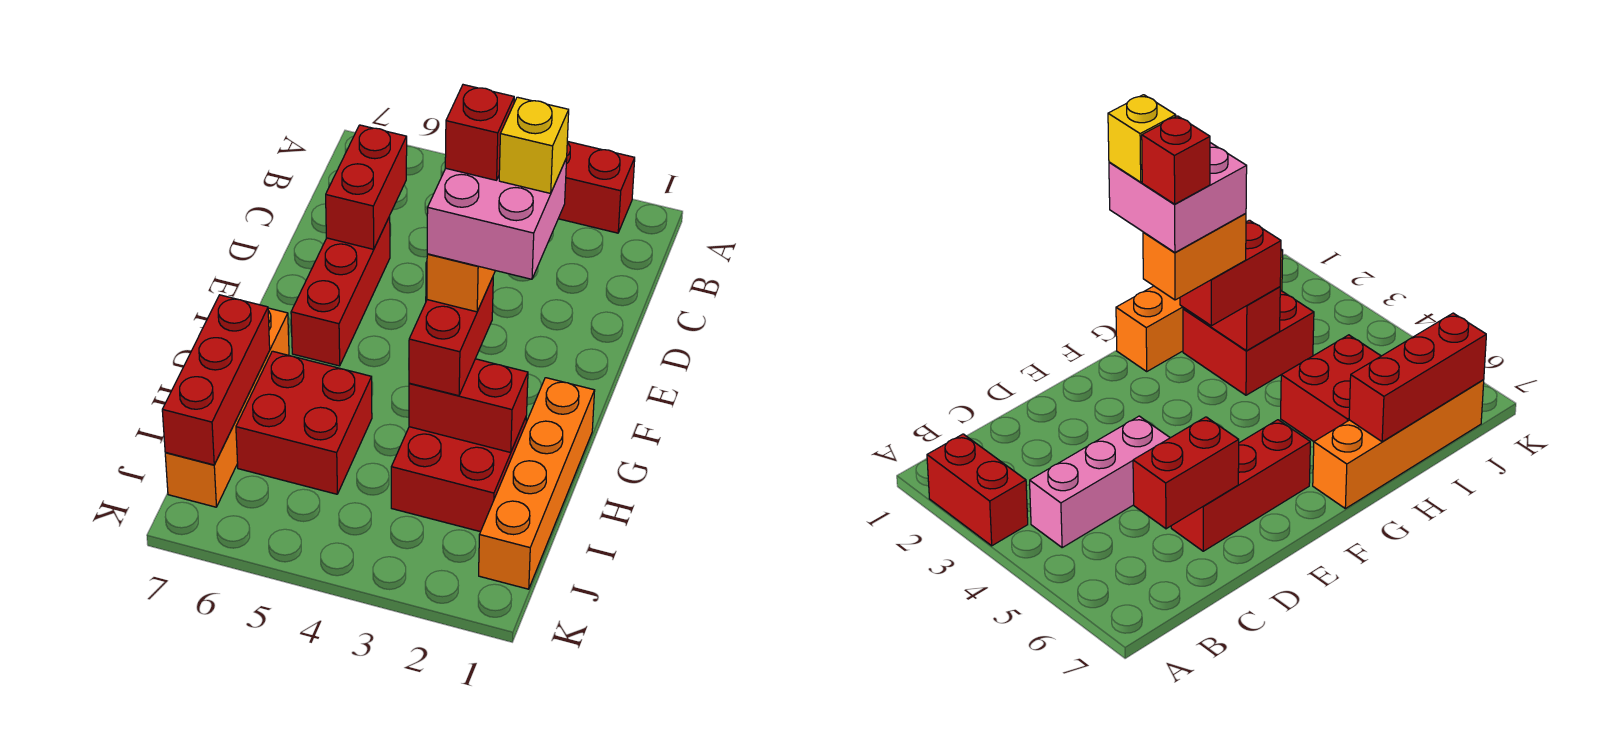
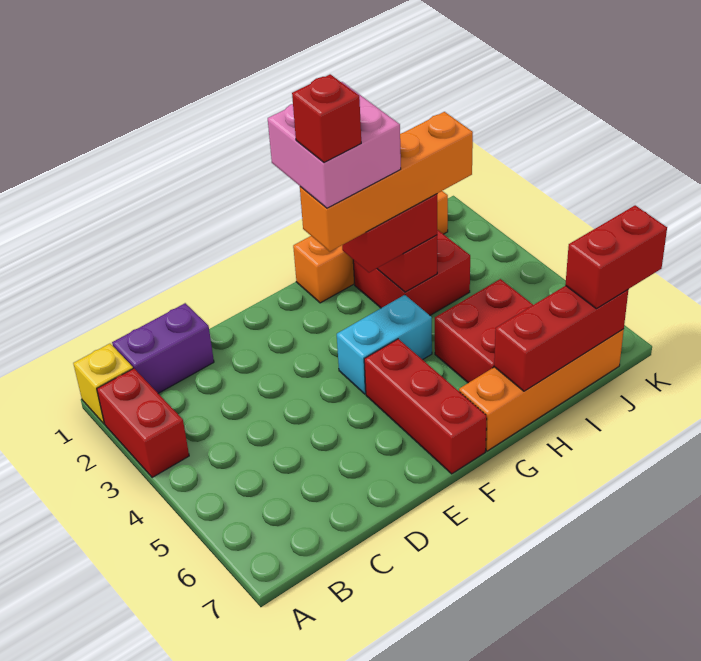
none -> purple 1x2 brick [112,303,214,393]
pink 1x3 brick [1030,416,1170,547] -> none
red 1x2 brick [326,125,407,249] -> red 1x2 brick moved to [565,205,667,309]
red 1x3 brick [291,217,390,366] -> red 1x3 brick turned to [364,339,487,474]
yellow 1x1 brick [499,97,569,193] -> yellow 1x1 brick moved to [73,344,133,424]
orange 1x2 brick [427,254,495,312] -> orange 1x4 brick [300,112,473,251]
none -> cyan 1x2 brick [337,295,432,394]

